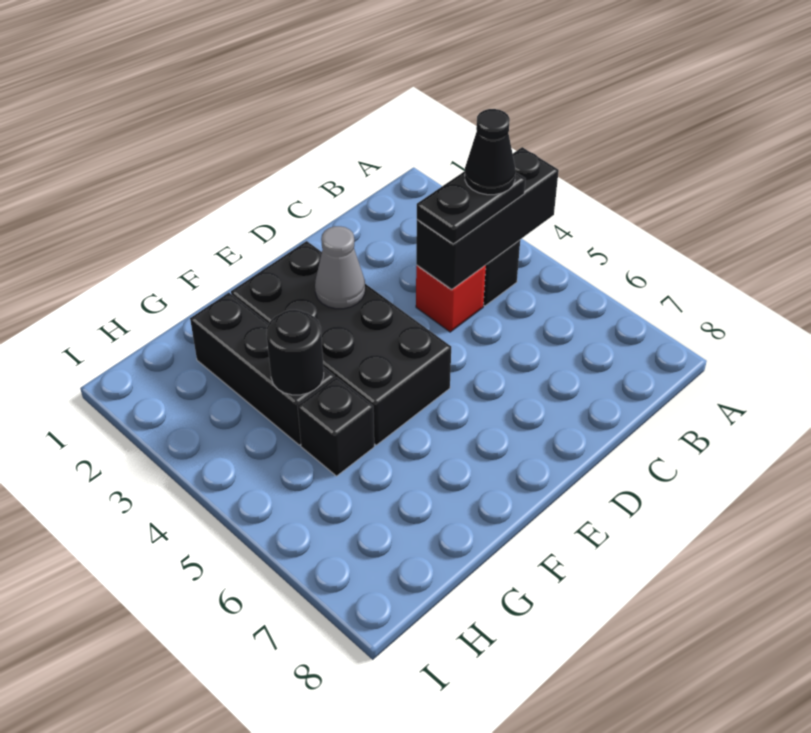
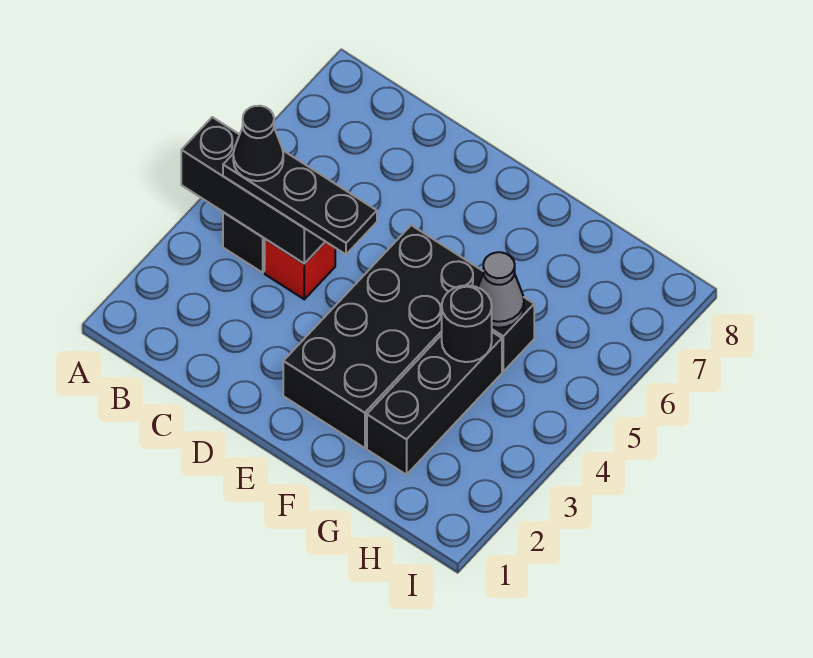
black 1x2 plate [417,171,525,244] -> black 1x3 plate [223,151,377,254]
grey 1x1 cone [315,226,365,309] -> grey 1x1 cone moved to [478,252,524,328]

